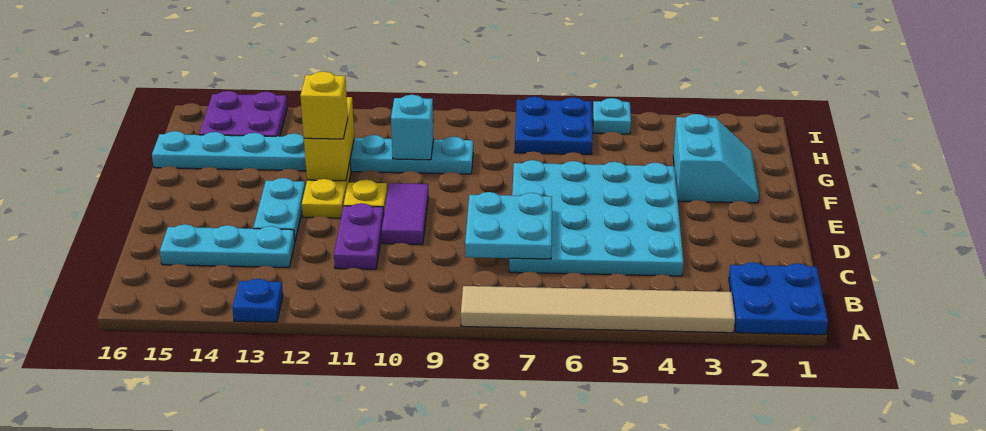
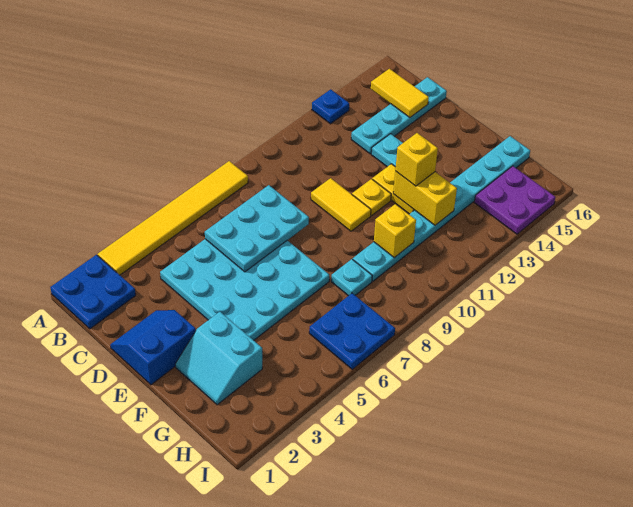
tan 1x6 tile [461,286,735,333] -> yellow 1x6 tile [98,161,248,275]
none -> yellow 1x2 tile [371,69,429,117]
cyan 2x2 plate [465,192,552,259] -> cyan 2x3 plate [205,185,309,272]
purple 1x2 plate [334,203,384,269] -> none
cyan 1x3 plate [160,224,295,267] -> cyan 1x4 plate [351,77,447,154]
none -> blue 2x2 slope [110,310,196,385]
purple 1x2 tile [382,183,428,245] -> yellow 1x2 tile [311,178,371,231]
cyan 1x1 brick [391,95,434,160] -> yellow 1x1 brick [374,204,416,258]
cyan 1x1 plate [593,98,631,134] -> cyan 1x1 plate moved to [331,259,372,296]

